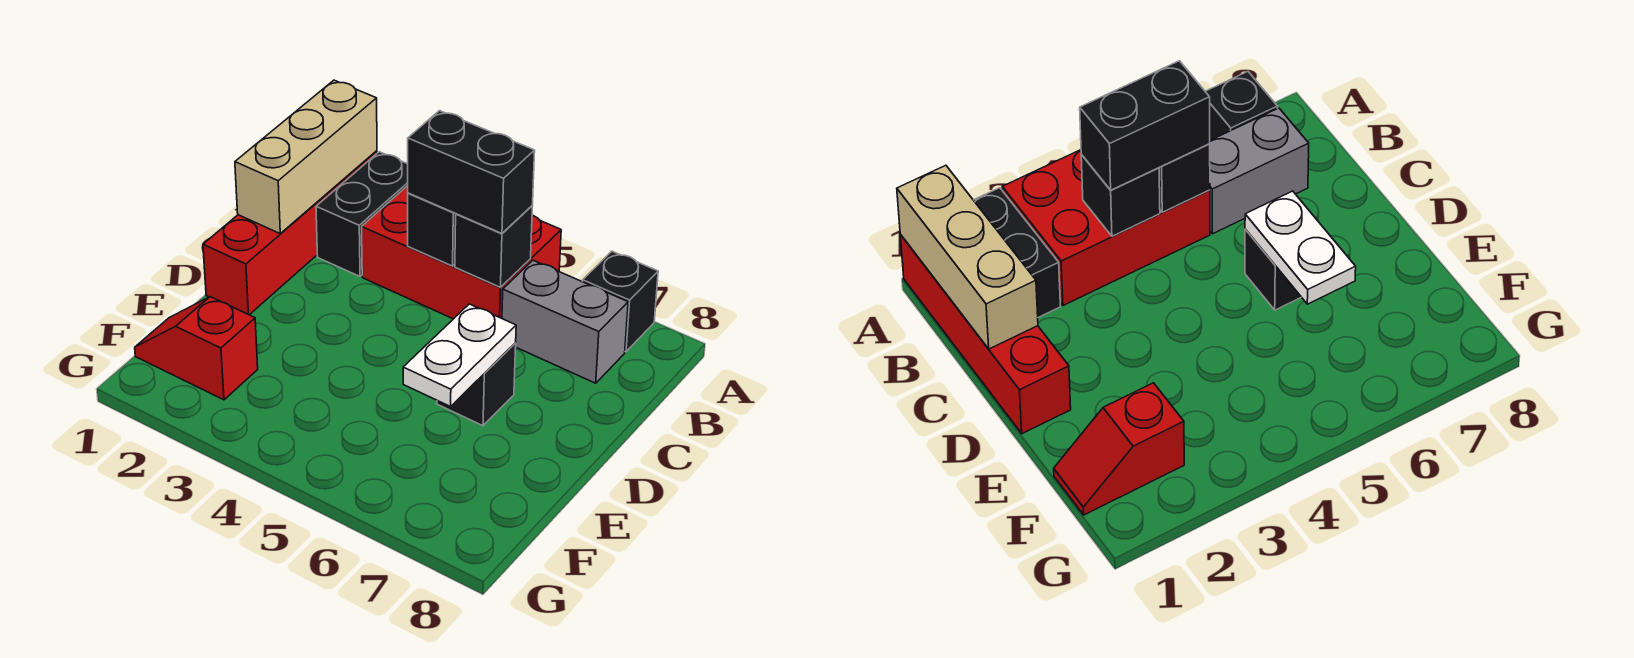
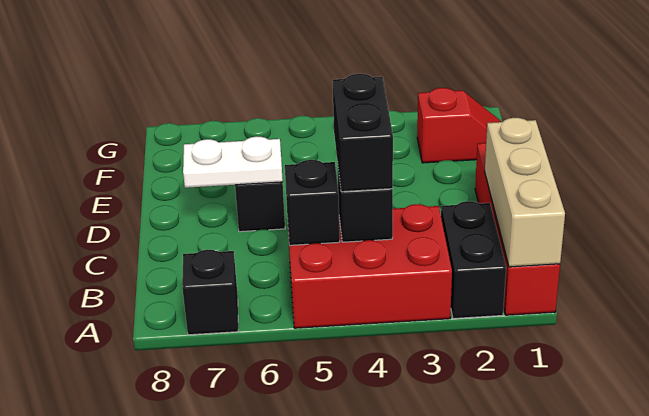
black 1x2 brick [408,111,535,233] -> black 1x2 brick turned to [333,74,393,192]
grey 1x2 brick [502,260,628,383] -> none
white 1x2 plate [403,304,516,407] -> white 1x2 plate turned to [183,136,283,188]

